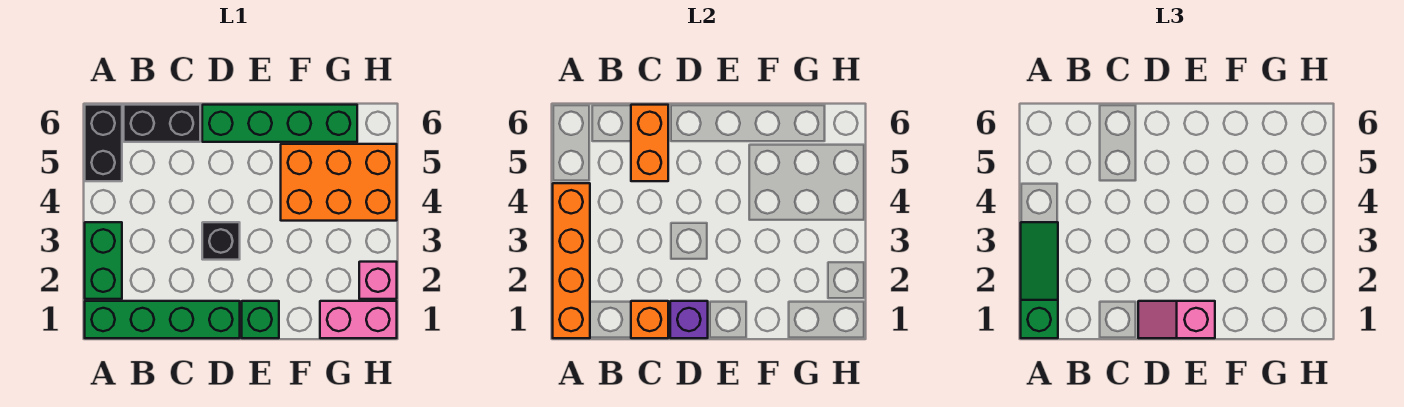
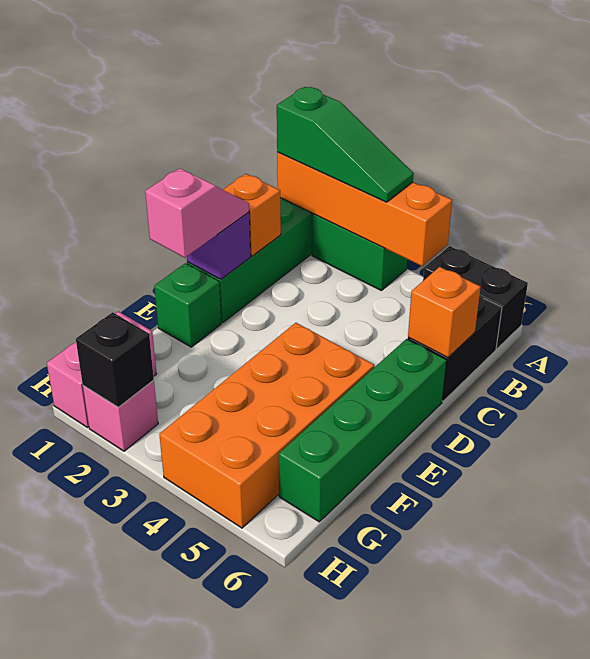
orange 1x2 brick [631,105,668,181] -> orange 1x1 brick [408,267,481,358]
black 1x1 brick [202,222,240,260] -> black 1x1 brick moved to [76,312,154,407]
orange 2x3 brick [281,144,397,221] -> orange 2x4 brick [159,323,374,528]

